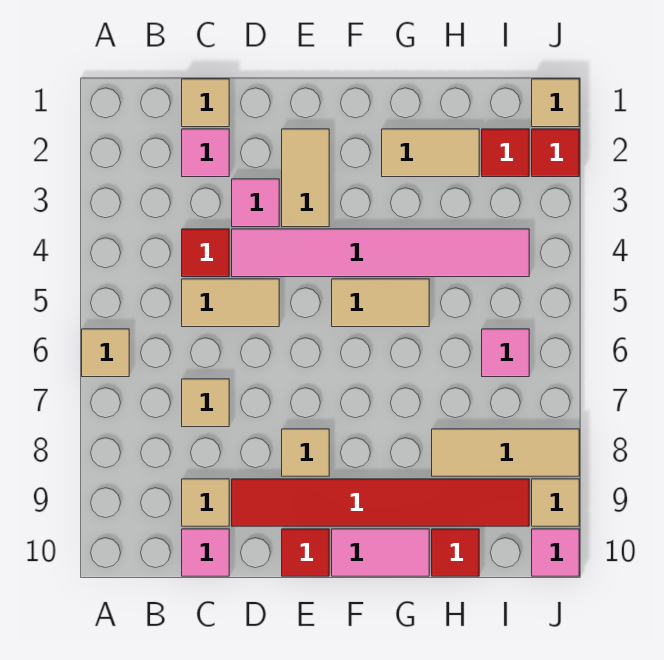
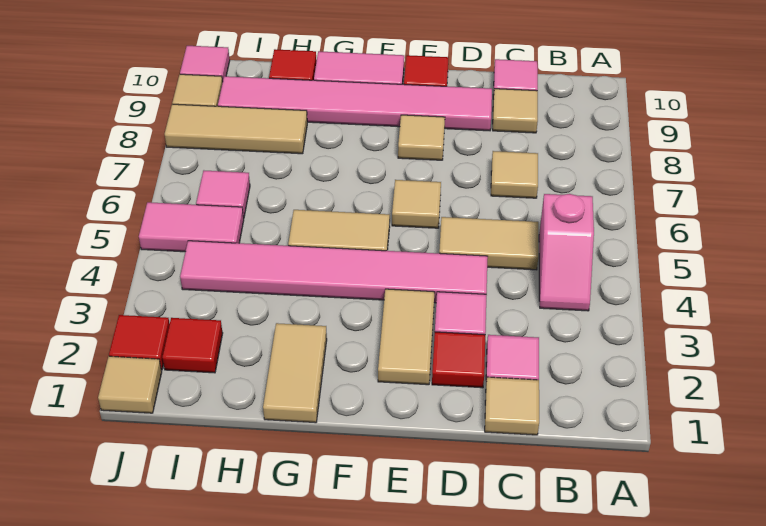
tan 1x1 tile [82,329,129,377] -> tan 1x1 tile moved to [392,180,441,228]
none -> pink 1x2 slope [539,194,594,311]
red 1x1 tile [182,229,229,277] -> red 1x1 tile moved to [432,332,485,388]
red 1x6 tile [232,479,529,526] -> pink 1x6 tile [218,76,492,131]
tan 1x2 tile [382,129,479,177] -> tan 1x2 tile turned to [263,323,327,423]
none -> pink 1x2 tile [139,202,244,252]

